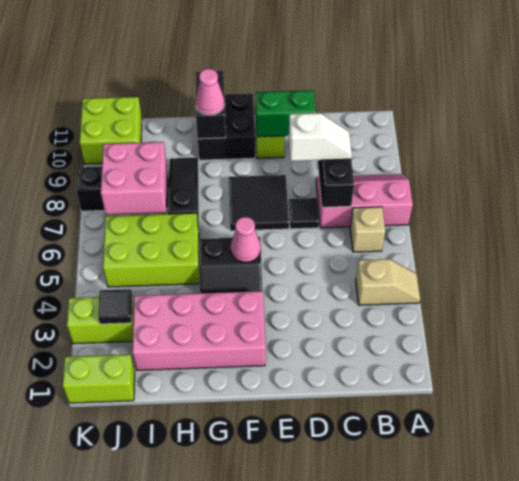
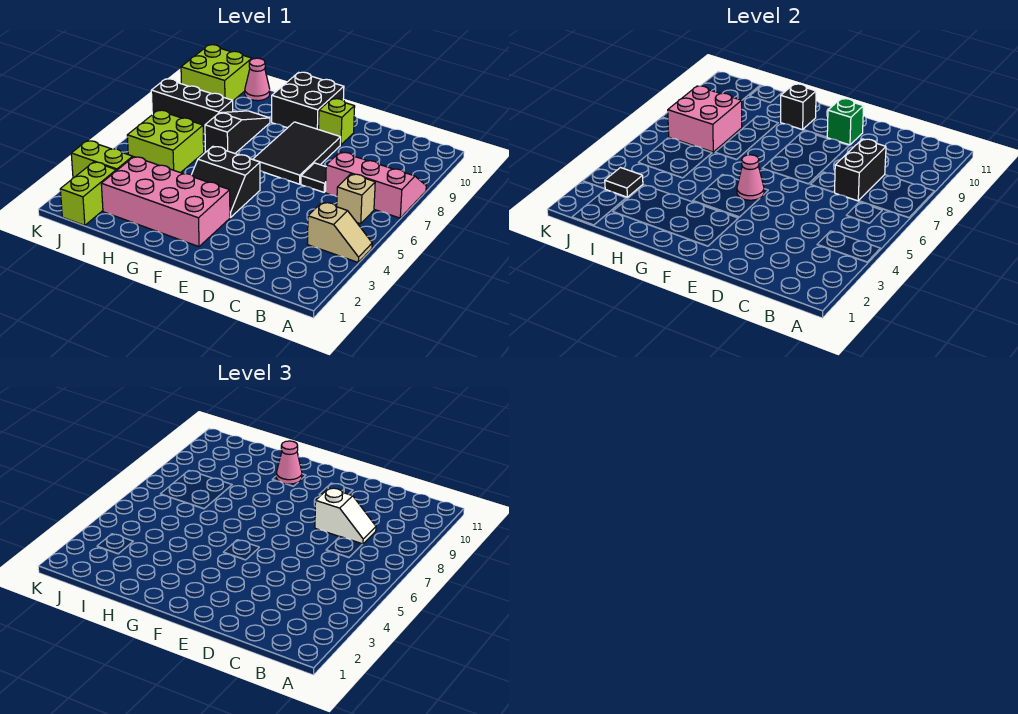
green 1x2 brick [256,90,316,137] -> green 1x1 brick [827,99,864,145]
black 2x2 tile [229,175,289,231] -> black 2x3 tile [253,122,341,184]
black 1x2 brick [196,71,226,139] -> black 1x1 brick [781,84,816,130]
lime 2x3 brick [103,213,199,287] -> lime 2x2 brick [127,110,204,173]
none -> pink 1x1 cone [245,58,270,101]
lime 1x2 brick [63,354,135,403] -> lime 1x2 brick turned to [60,162,116,225]

